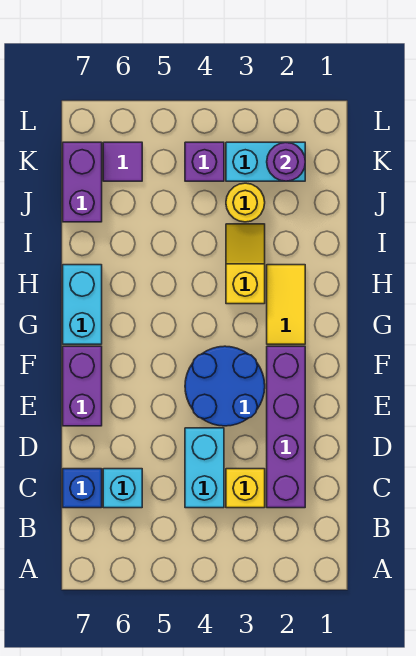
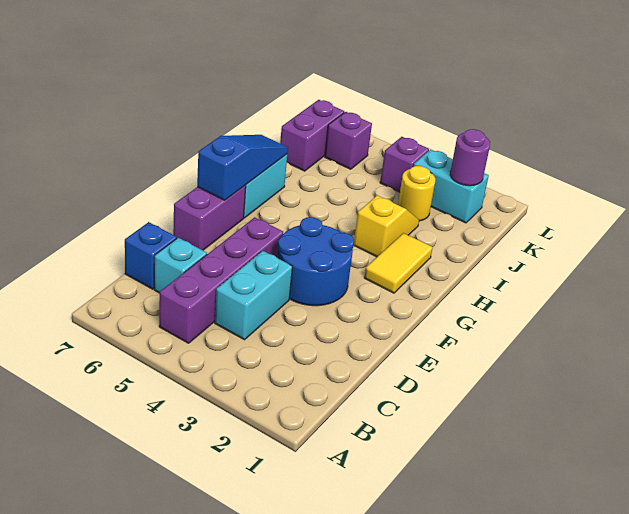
purple 1x4 brick [267,346,305,508] -> purple 1x4 brick moved to [159,217,283,343]
yellow 1x1 brick [226,469,265,508] -> none
none -> blue 1x3 slope [197,135,288,200]
purple 1x1 tile [103,142,142,181] -> purple 1x1 brick [325,112,372,169]

